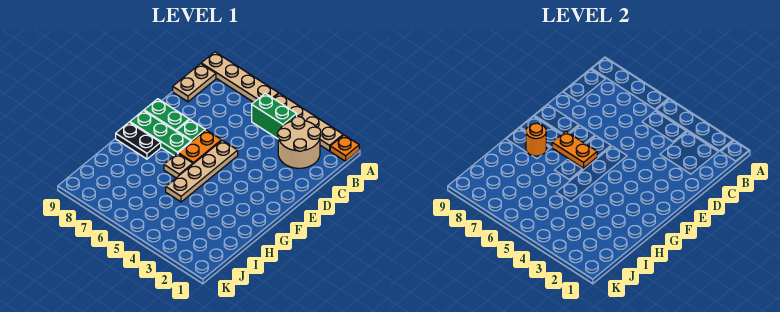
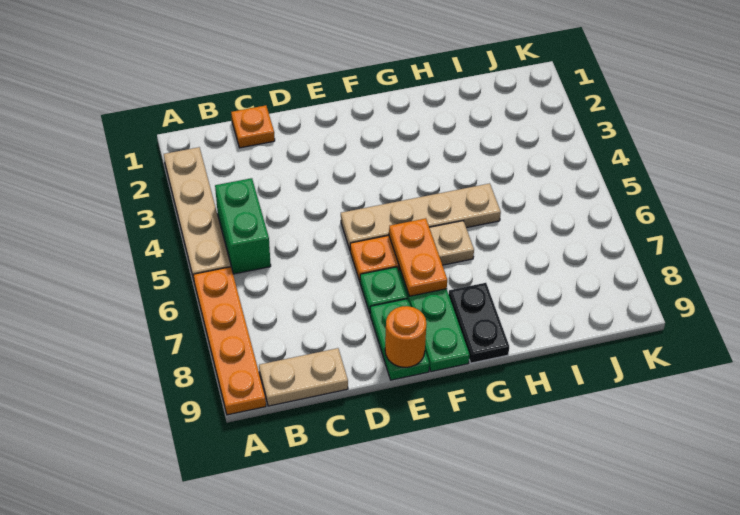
orange 1x1 plate [330,135,359,161] -> orange 1x1 plate moved to [231,105,275,148]
tan 1x4 plate [201,52,279,102] -> orange 1x4 plate [193,267,266,415]
tan 2x2 round brick [278,117,321,168] -> none
orange 1x1 round brick [526,123,546,156] -> orange 1x1 round brick moved to [385,306,426,367]

